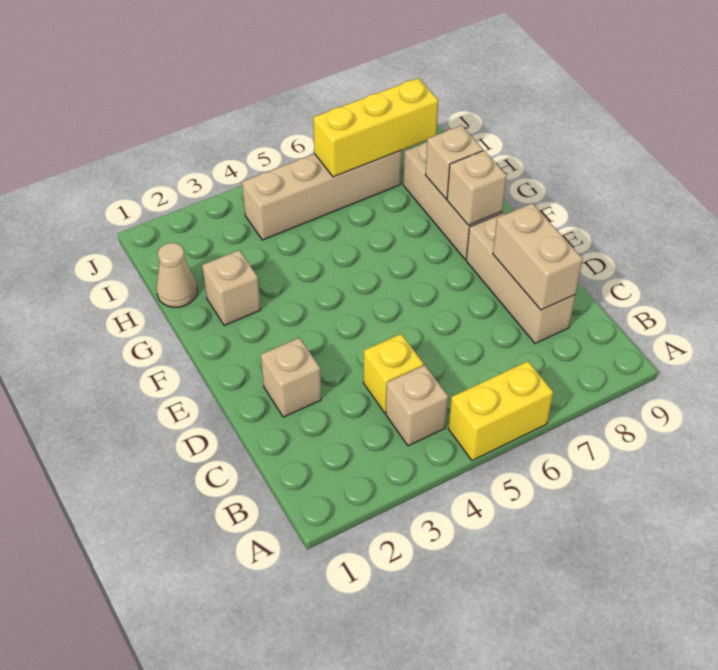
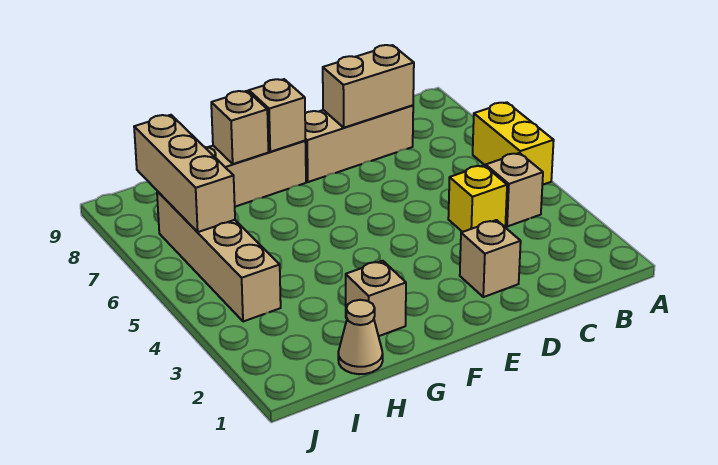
yellow 1x3 brick [313,78,438,177] -> tan 1x3 brick [134,115,235,232]

